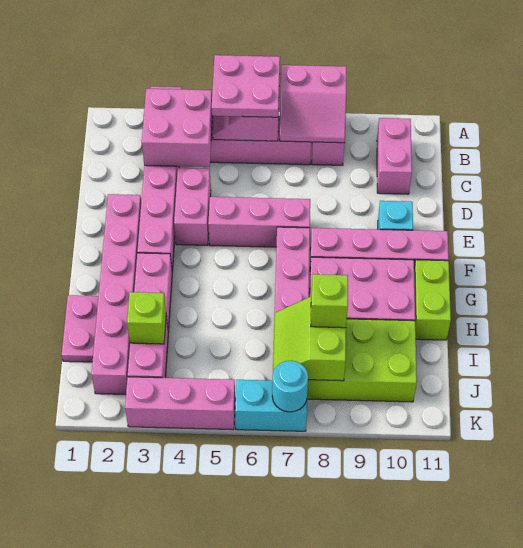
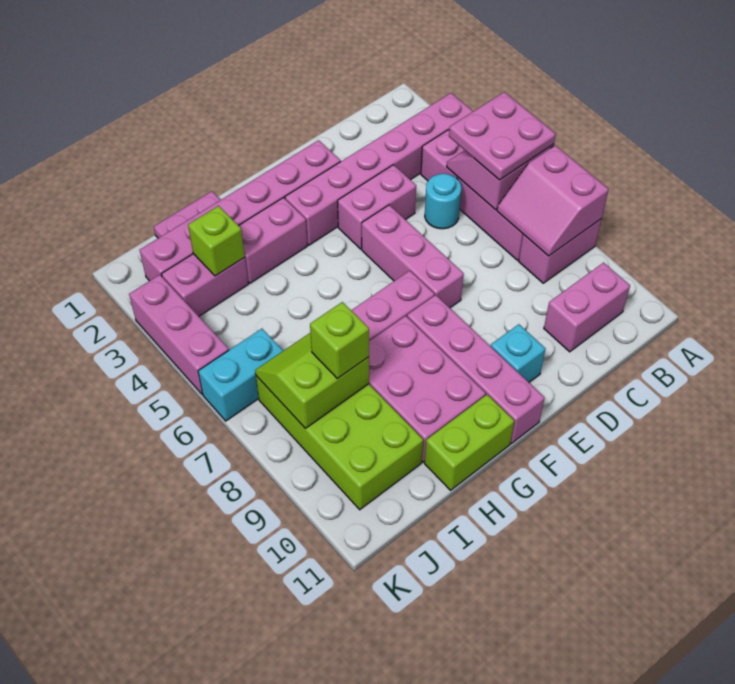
pink 2x2 brick [142,89,213,167] -> none
cyan 1x2 brick [235,380,307,431] -> cyan 1x2 brick turned to [198,329,283,421]
cyan 1x1 round brick [272,361,308,412] -> cyan 1x1 round brick moved to [425,174,461,229]

